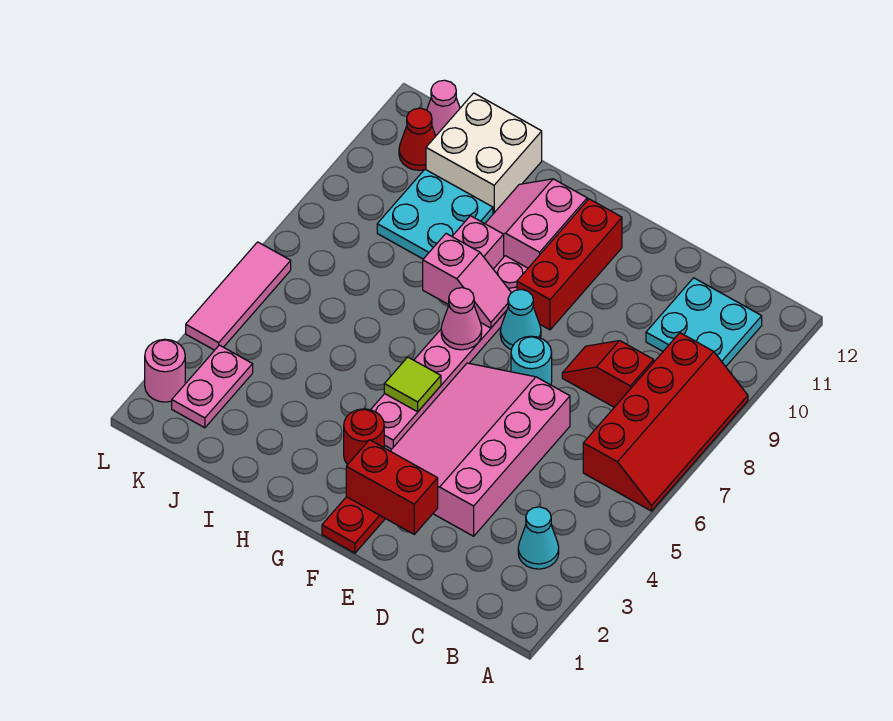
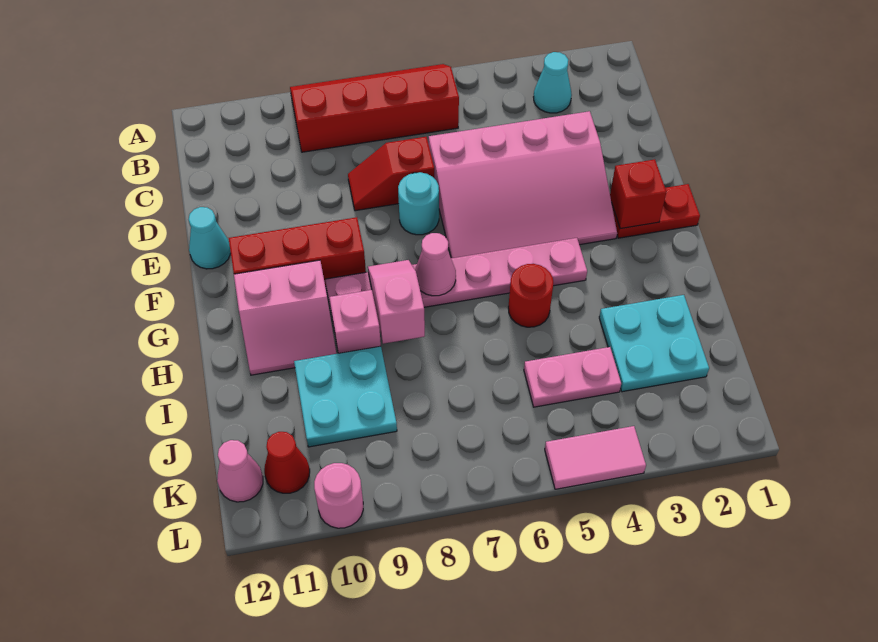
cyan 2x2 plate [646,278,762,367] -> cyan 2x2 plate moved to [599,295,709,392]
red 1x2 slope [562,341,654,407] -> red 1x2 slope turned to [348,137,434,211]
red 1x2 brick [346,440,438,534] -> red 1x1 brick [610,159,666,229]
cyan 1x1 cone [500,289,541,350] -> cyan 1x1 cone moved to [188,207,231,269]
red 1x1 round brick [344,409,384,465] -> red 1x1 round brick moved to [508,264,553,327]
lime 1x1 tile [384,357,441,412] -> none
white 2x2 brick [426,93,542,214] -> none
pink 1x2 plate [172,345,253,428] -> pink 1x2 plate moved to [524,347,621,407]
pink 1x1 round brick [145,339,185,402] -> pink 1x1 round brick moved to [314,463,363,528]
pink 1x3 tile [186,242,291,350] -> pink 1x2 tile [545,426,646,489]

